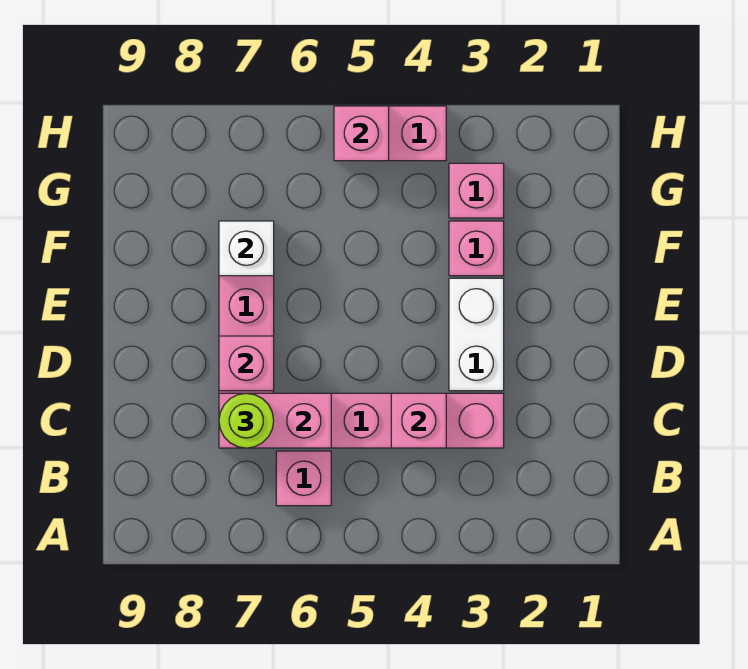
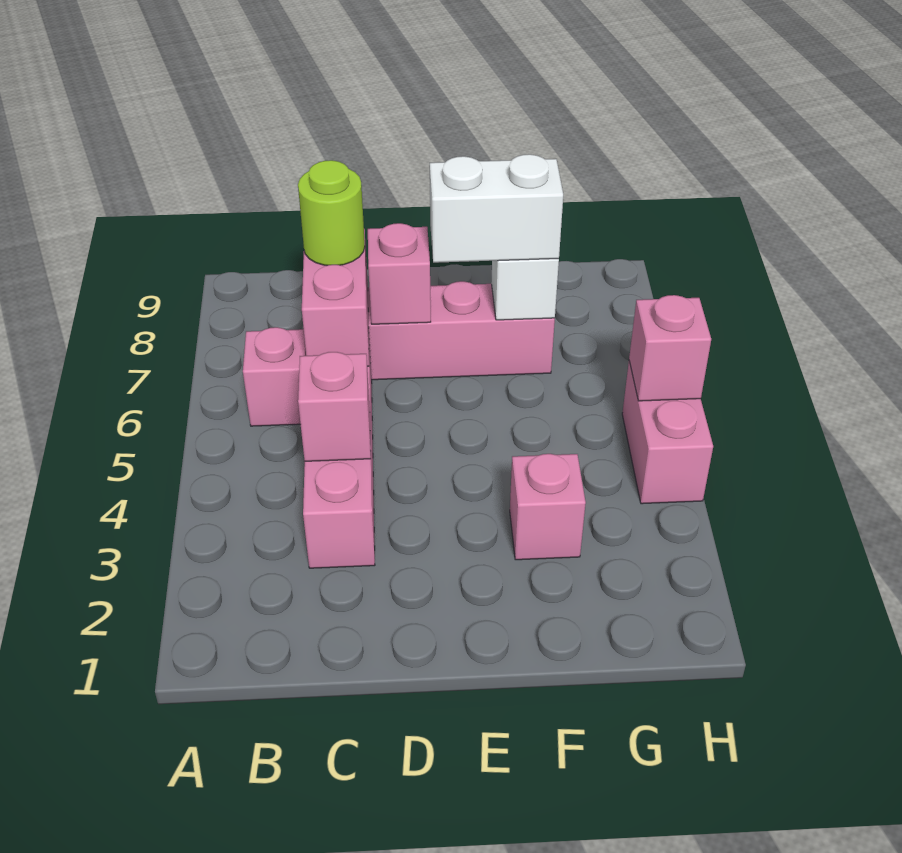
white 1x2 brick [449,278,504,391] -> white 1x2 brick moved to [430,154,563,263]
pink 1x1 brick [449,163,504,218] -> none

